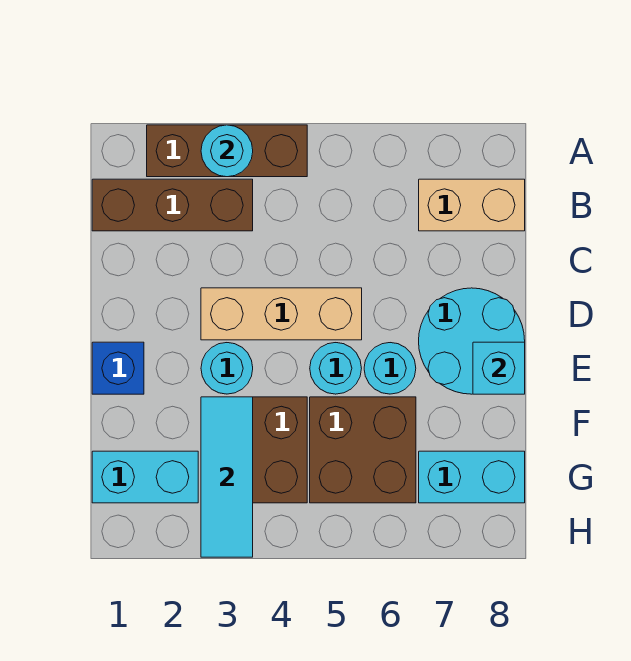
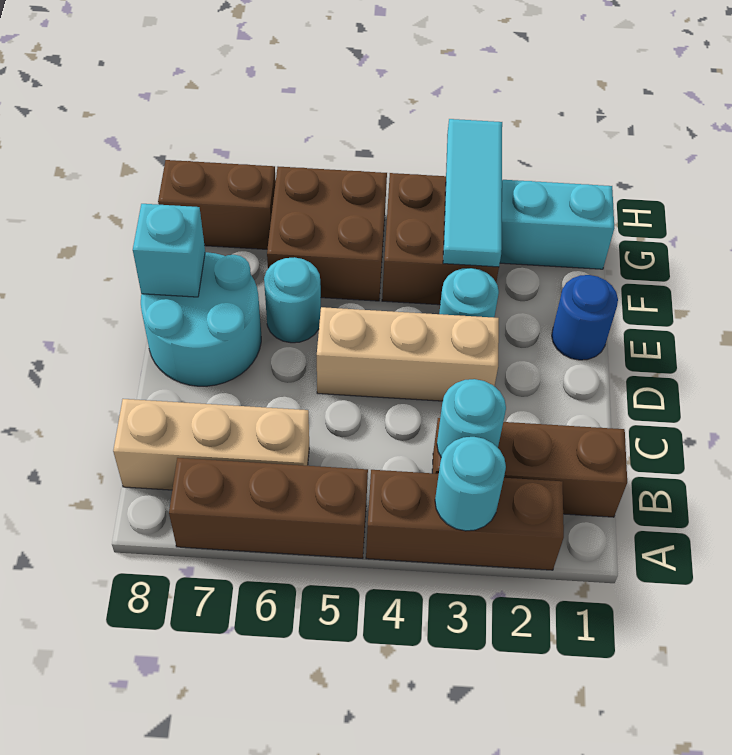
none -> brown 1x3 brick [169,458,368,558]
tan 1x2 brick [419,179,525,231] -> tan 1x3 brick [113,399,309,490]
blue 1x1 brick [92,342,144,394] -> blue 1x1 round brick [552,275,618,360]
cyan 1x1 round brick [310,343,362,394] -> cyan 1x1 round brick moved to [437,379,506,457]
cyan 1x2 brick [419,451,525,503] -> brown 1x2 brick [158,160,276,249]

